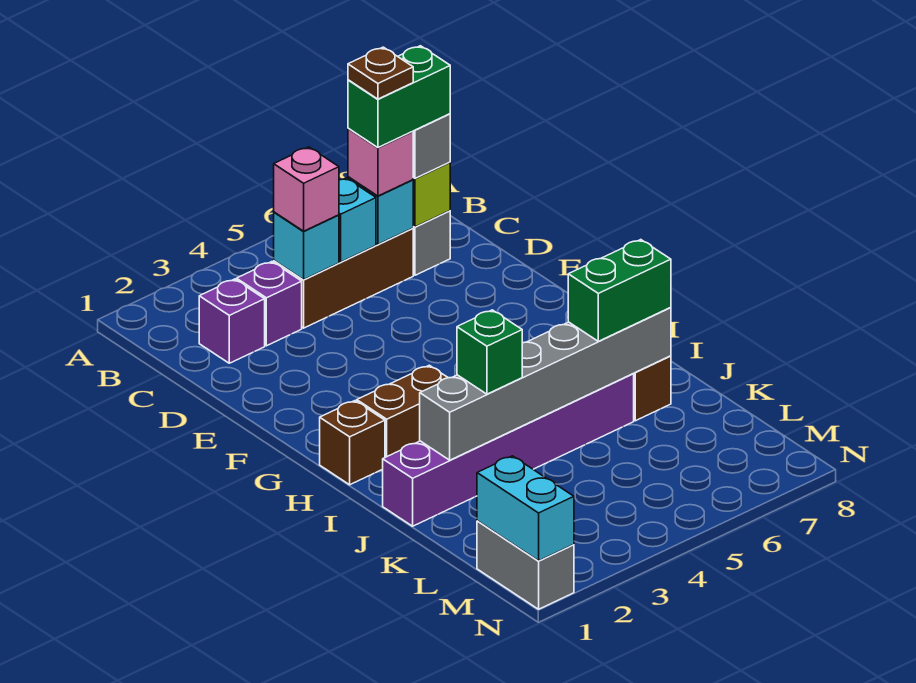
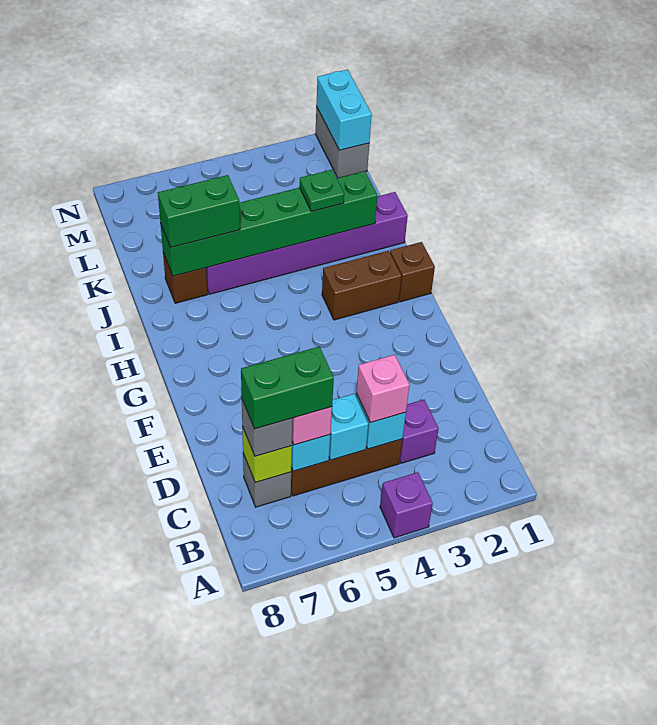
purple 1x1 brick [199,279,265,363] -> purple 1x1 brick moved to [380,472,433,538]
brown 1x1 plate [348,47,413,99] -> none
grey 1x6 brick [420,308,671,460] -> green 1x6 brick [160,171,377,276]
green 1x1 brick [457,310,522,394] -> green 1x1 plate [299,170,344,212]

